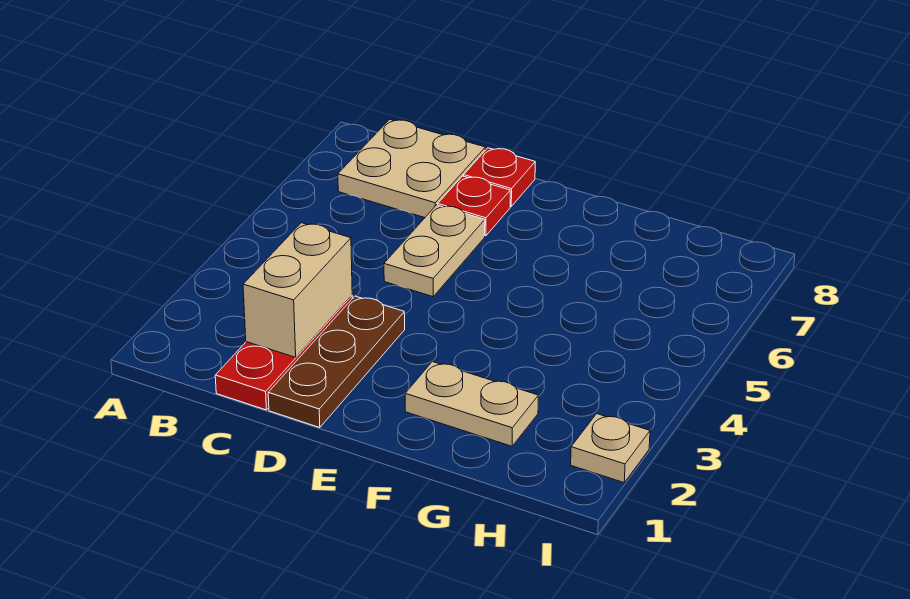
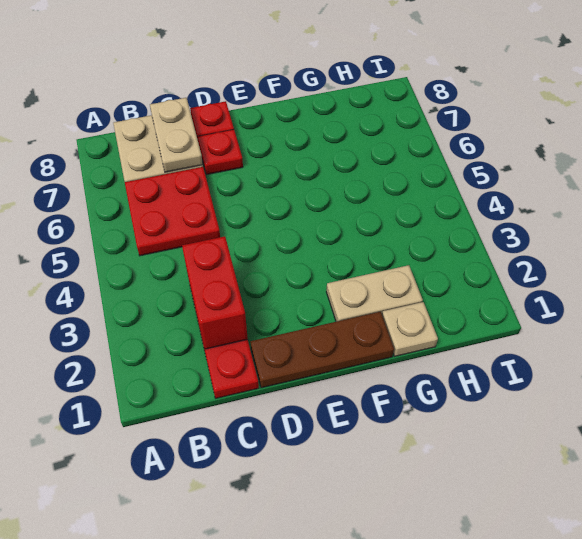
none -> red 2x2 plate [125,167,220,256]
tan 1x2 brick [243,223,352,357] -> red 1x2 brick [182,236,248,349]
brown 1x3 plate [268,296,405,428] -> brown 1x3 plate turned to [250,312,394,388]
tan 1x2 plate [384,205,485,297] -> tan 1x2 plate moved to [150,98,203,172]
tan 1x1 plate [571,414,650,483] -> tan 1x1 plate moved to [382,302,438,356]

